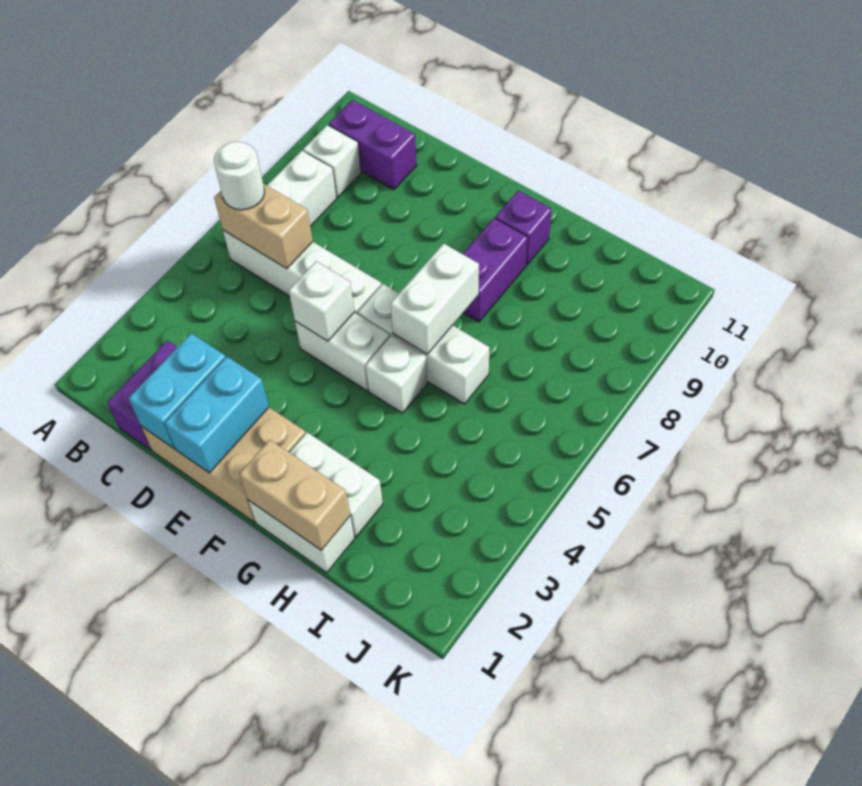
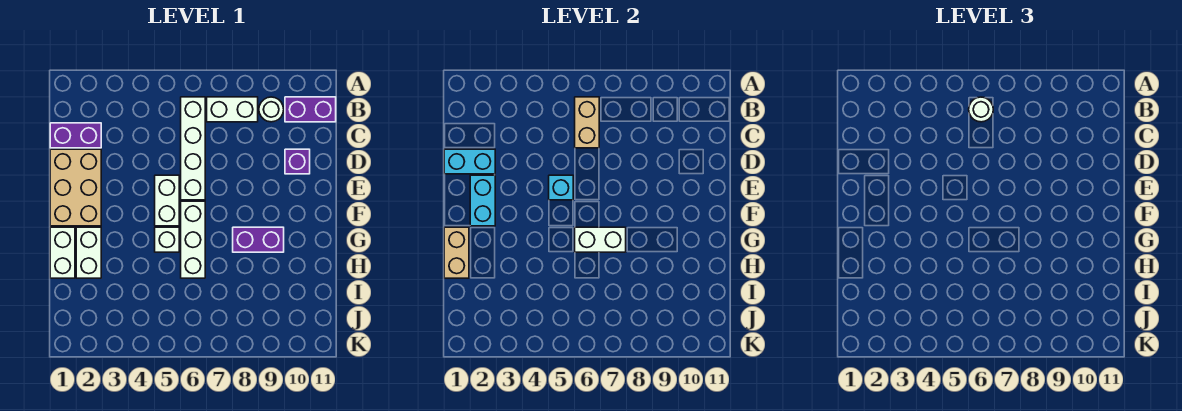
white 1x1 brick [303,125,361,197] -> white 1x1 round brick [259,97,284,122]
purple 1x2 brick [329,100,417,190] -> purple 1x2 brick turned to [285,97,336,122]
cyan 1x2 brick [165,357,269,473] -> cyan 1x2 brick turned to [470,175,495,226]
white 1x1 brick [289,261,354,341] -> cyan 1x1 brick [549,175,573,200]
purple 1x1 brick [495,191,552,265] -> purple 1x1 brick moved to [285,149,310,174]

